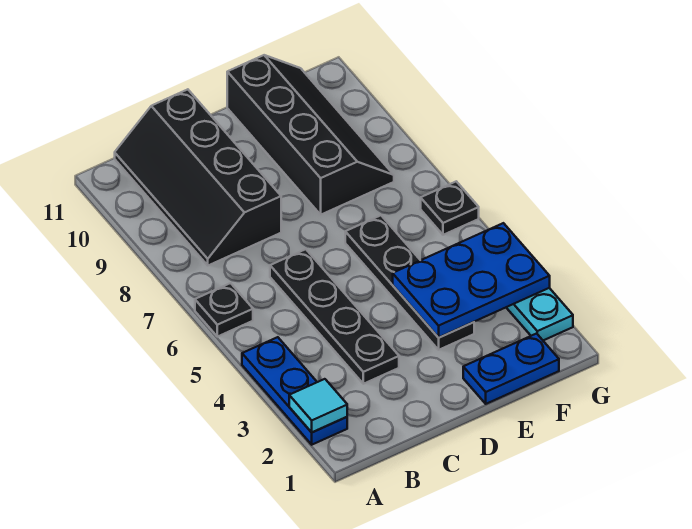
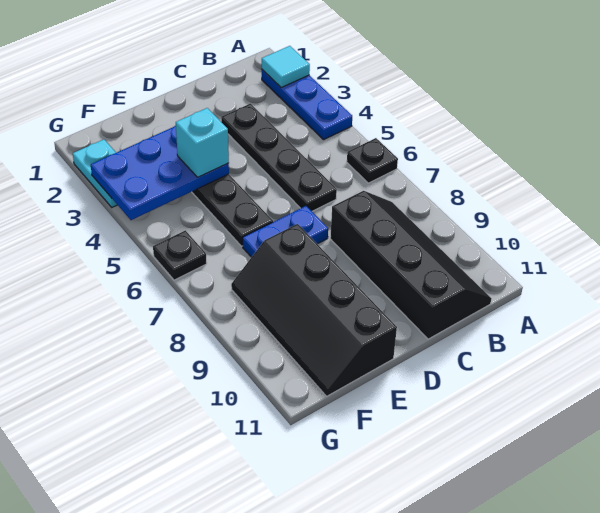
blue 1x2 plate [463,334,559,404] -> blue 1x2 plate moved to [243,206,328,257]
none -> cyan 1x1 brick [176,108,229,177]

